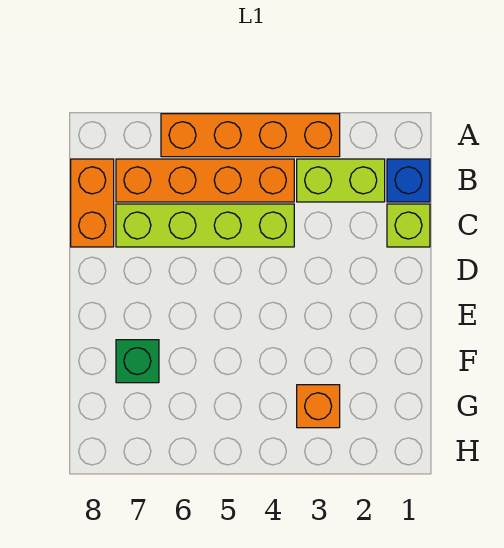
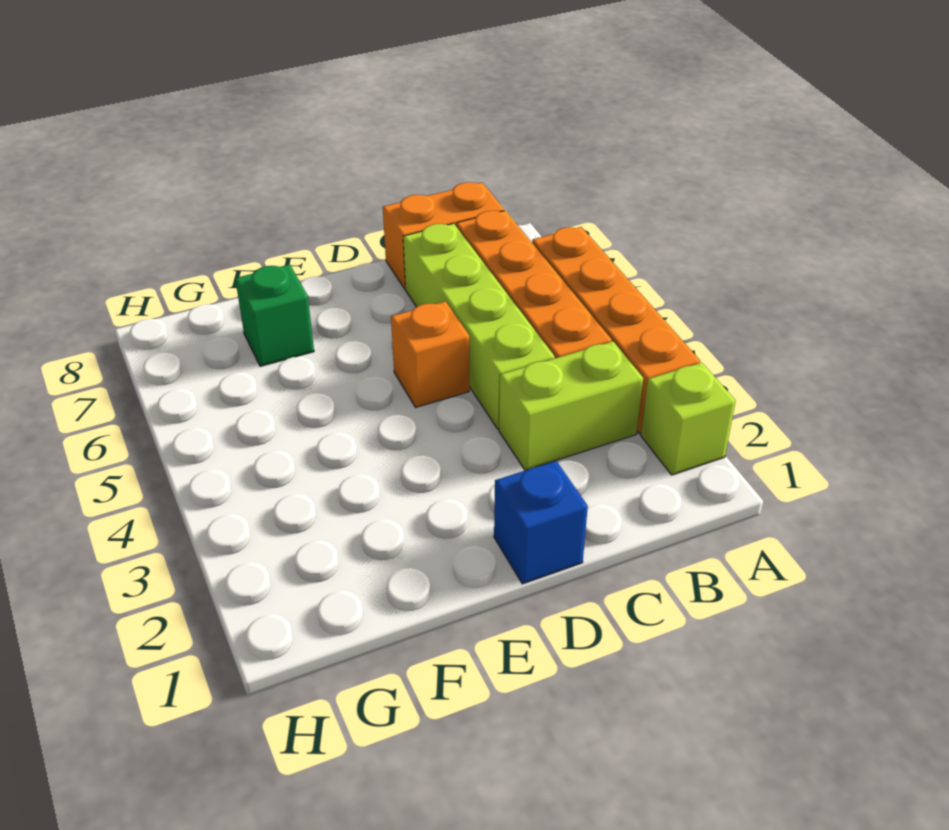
blue 1x1 brick [387,159,430,202] -> blue 1x1 brick moved to [494,461,588,584]
lime 1x2 brick [297,159,385,202] -> lime 1x2 brick turned to [499,342,643,470]
lime 1x1 brick [387,204,430,247] -> lime 1x1 brick moved to [641,363,736,475]
orange 1x1 brick [297,385,340,428] -> orange 1x1 brick moved to [391,302,469,407]

